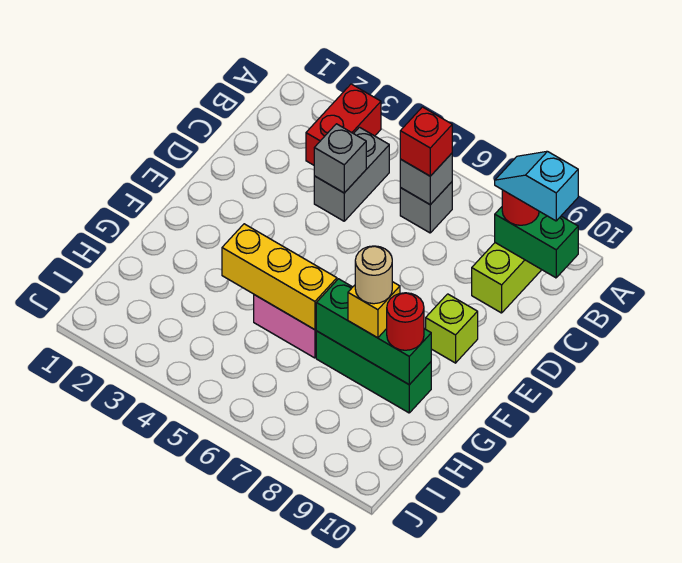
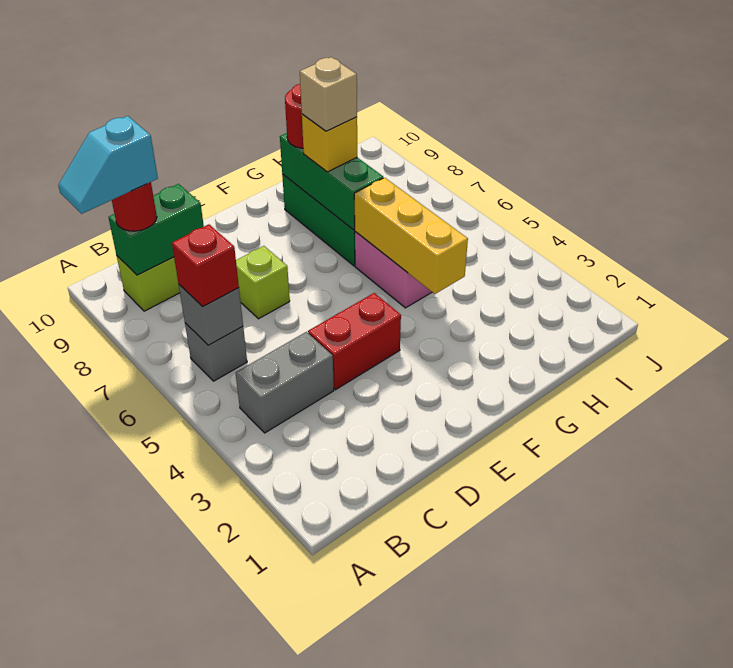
red 1x2 brick [306,84,381,165] -> red 1x2 brick moved to [308,293,401,390]
green 1x2 brick [495,207,578,278] -> green 1x2 brick turned to [108,184,204,275]
cyan 1x2 slope [495,151,578,221] -> cyan 1x2 slope turned to [58,116,158,214]
grey 1x1 brick [314,124,366,193] -> none
lime 1x1 brick [426,294,478,363] -> lime 1x1 brick moved to [236,246,290,319]
tan 1x1 round brick [355,246,392,304] -> tan 1x1 brick [300,57,357,131]

